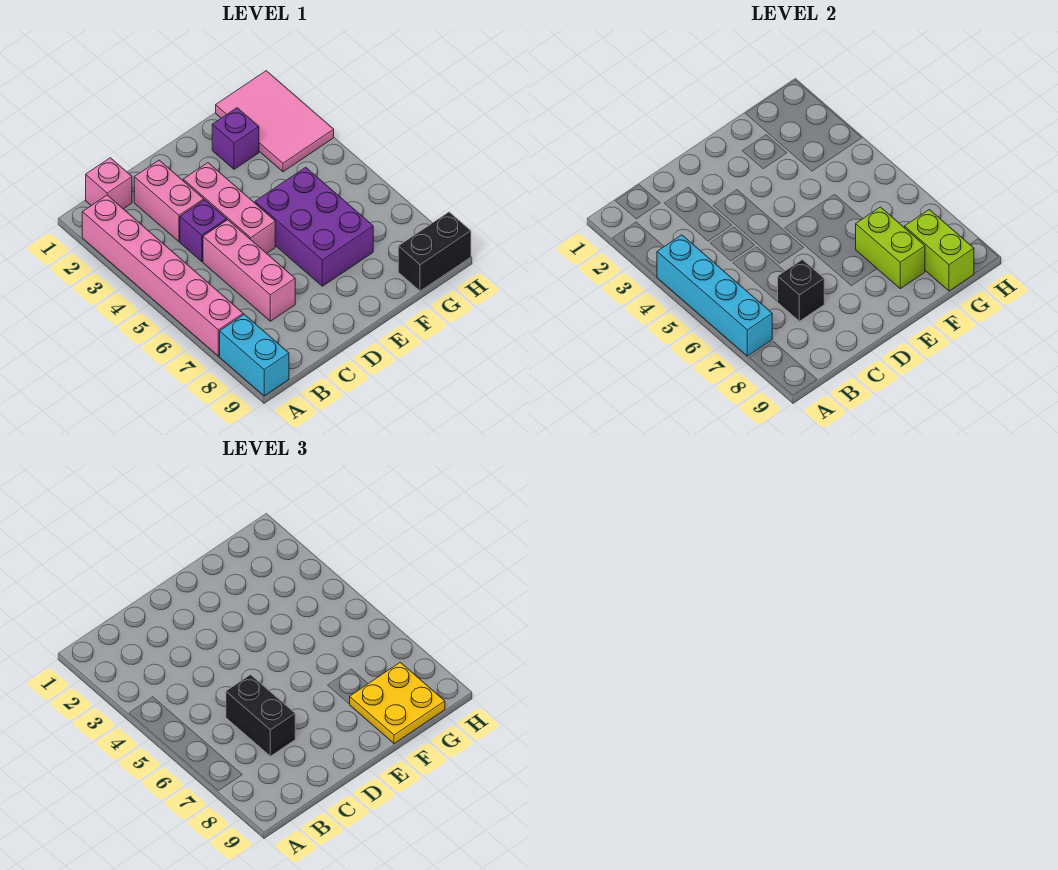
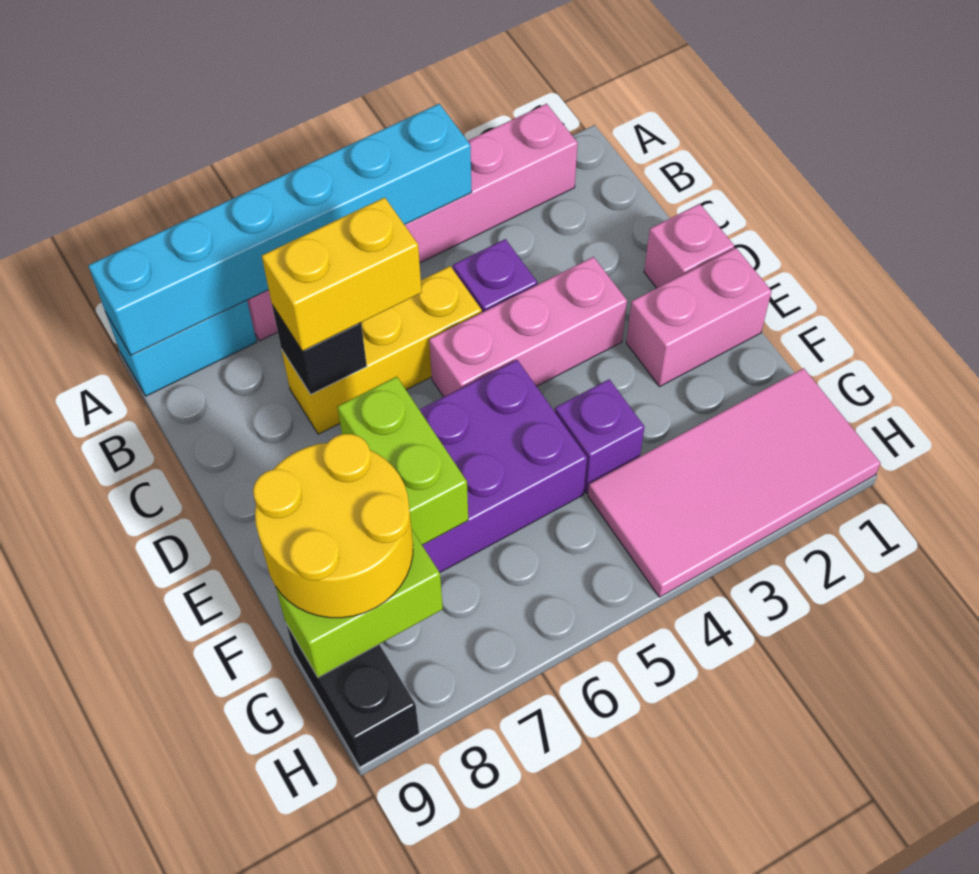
cyan 1x4 brick [657,235,772,356] -> cyan 1x6 brick [88,104,472,355]
pink 1x1 brick [86,158,132,209] -> pink 1x1 brick moved to [644,204,734,288]
pink 1x2 brick [134,160,204,242] -> pink 1x2 brick moved to [626,248,772,387]
pink 1x3 brick [203,220,295,321] -> yellow 1x3 brick [282,266,482,434]
black 1x2 brick [226,675,295,756] -> yellow 1x2 brick [262,197,422,351]
purple 1x1 brick [212,108,259,169] -> purple 1x1 brick moved to [555,379,644,493]
lime 1x2 brick [856,207,925,289] -> lime 1x2 brick turned to [337,377,468,545]
yellow 2x2 plate [350,662,445,744] -> yellow 2x2 round brick [253,434,413,618]
pink 2x3 tile [216,71,334,172] -> pink 2x4 tile [588,368,880,597]

